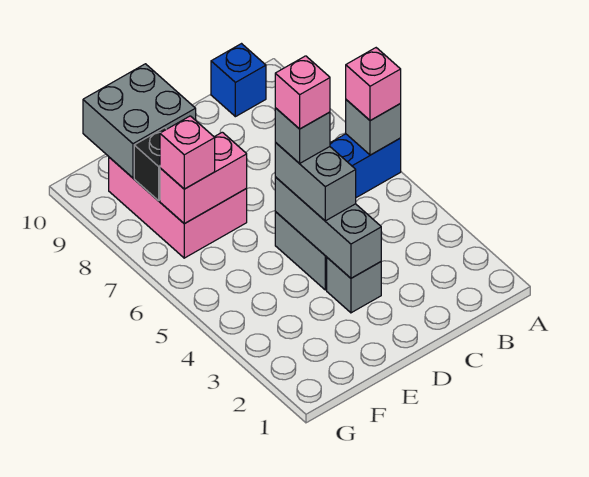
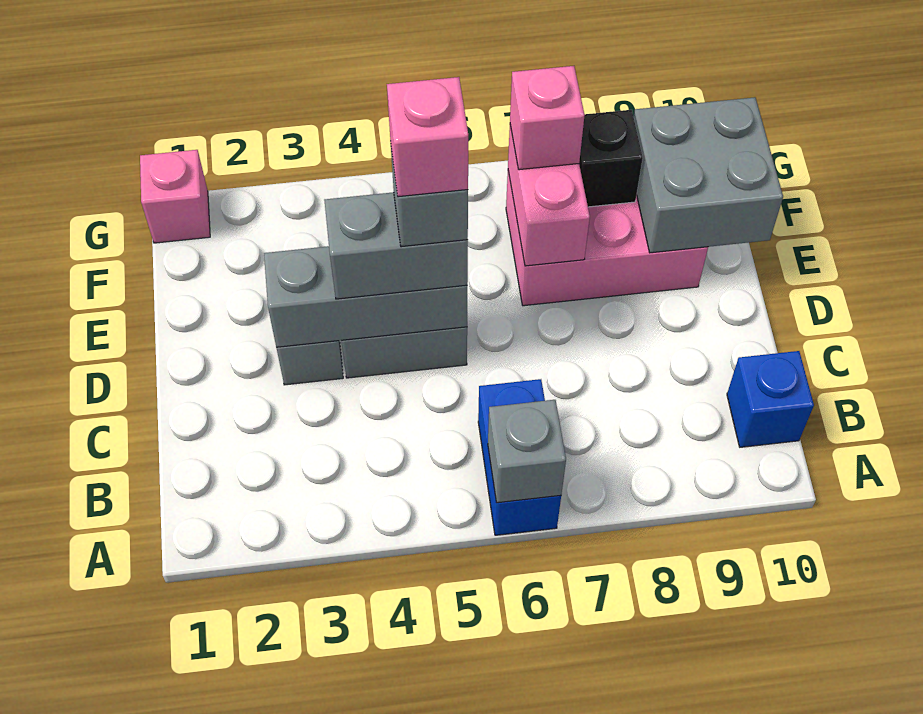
pink 1x1 brick [346,48,401,121] -> pink 1x1 brick moved to [140,150,210,243]

